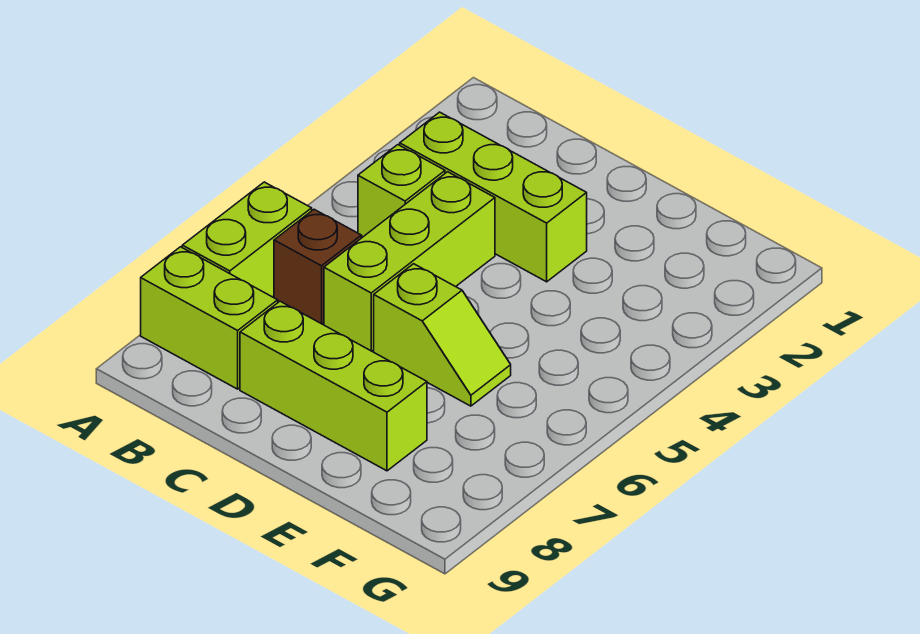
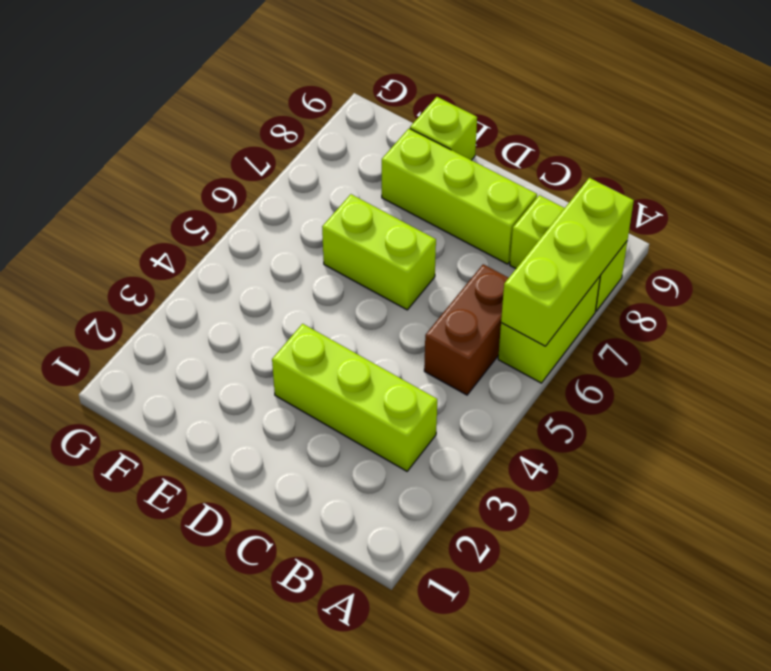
lime 1x1 brick [358,145,445,237] -> lime 1x1 brick moved to [410,97,477,160]
brown 1x1 brick [274,209,361,324] -> brown 1x2 brick [424,264,508,395]
lime 1x3 brick [324,172,495,351] -> lime 1x3 brick moved to [501,178,634,346]
lime 1x2 slope [374,264,511,406] -> lime 1x2 brick [322,194,436,310]

